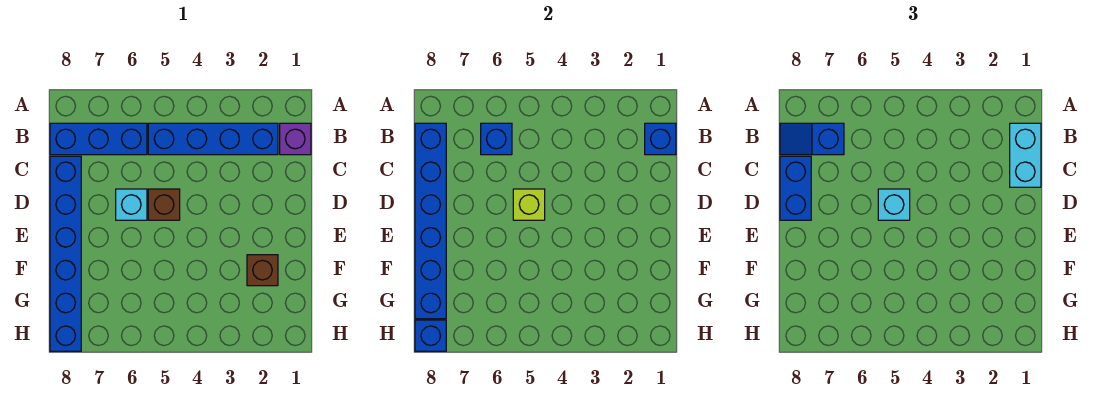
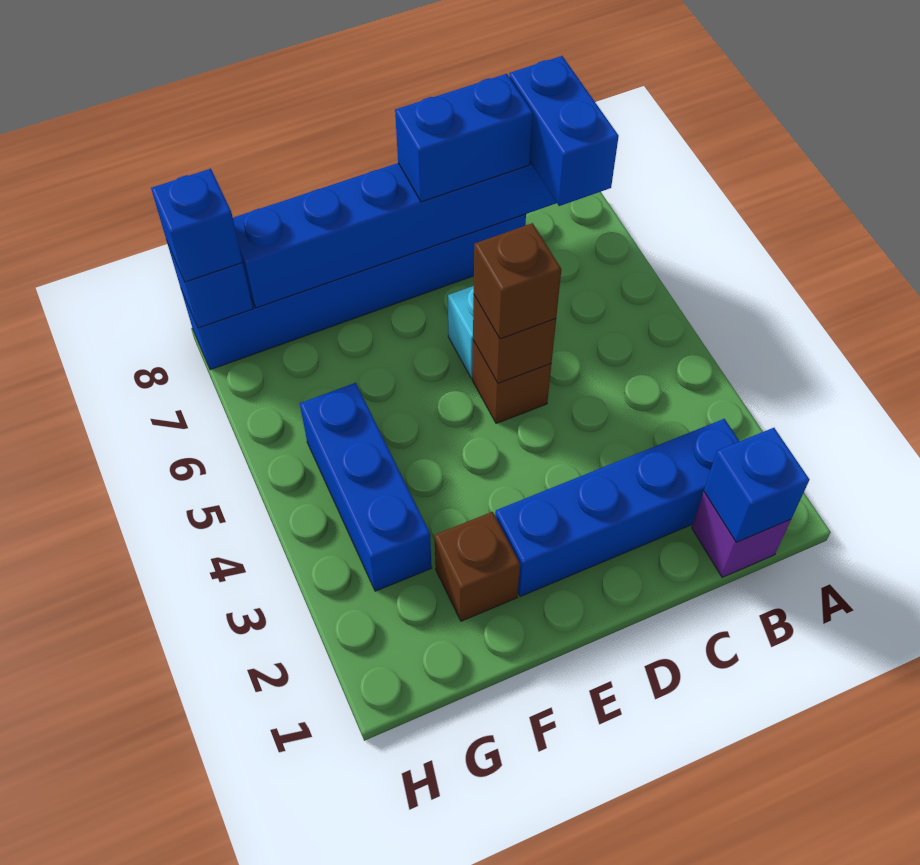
cyan 1x2 brick [1010,123,1041,187] -> none
blue 1x4 brick [148,123,278,155] -> blue 1x4 brick turned to [495,419,739,597]
blue 1x3 brick [50,123,147,155] -> blue 1x3 brick moved to [300,383,432,591]
blue 1x1 brick [481,123,512,155] -> blue 1x1 brick moved to [151,169,243,282]
blue 1x2 slope [780,123,844,155] -> blue 1x2 brick [509,56,619,206]
lime 1x1 brick [513,189,545,220] -> brown 1x1 brick [473,295,556,383]
cyan 1x1 brick [878,189,910,220] -> brown 1x1 brick [474,223,561,339]

